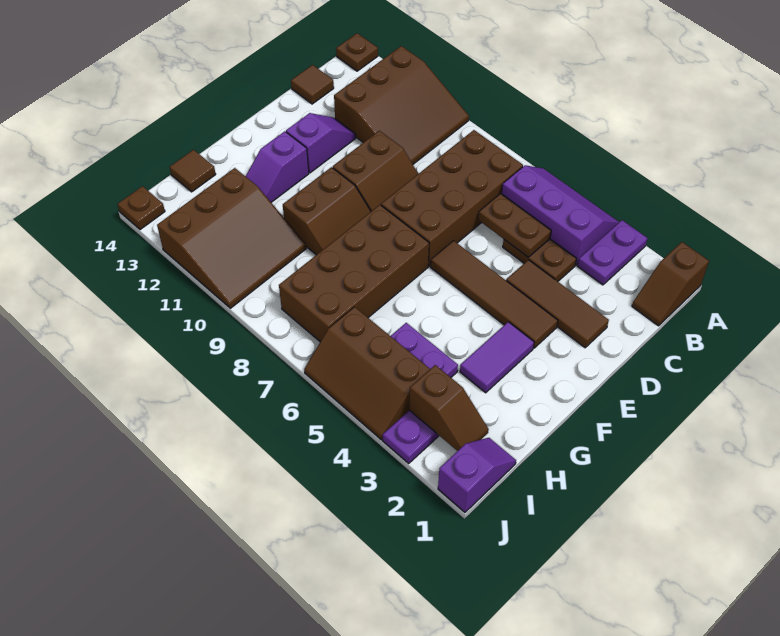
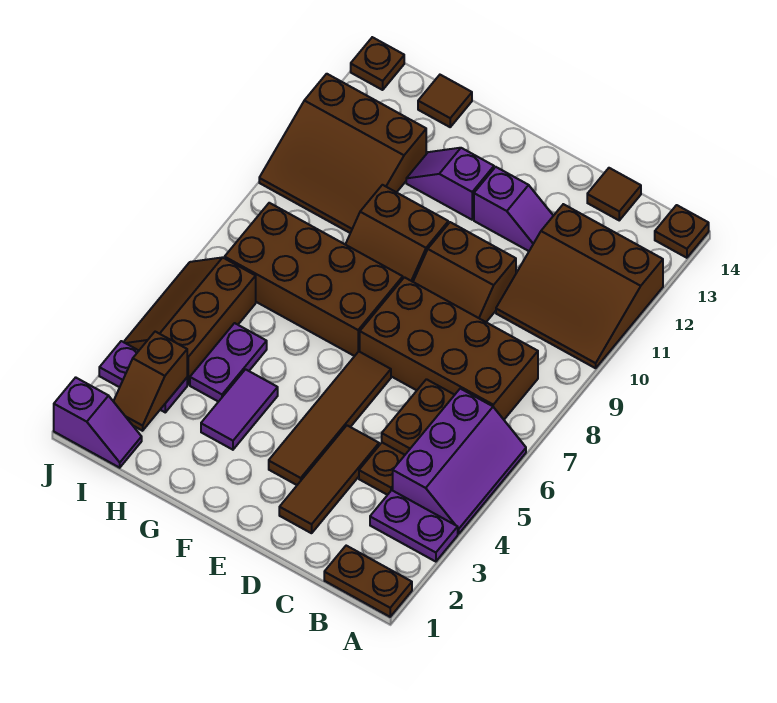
brown 1x2 slope [632,242,709,326] -> brown 1x2 plate [324,546,412,617]
purple 1x2 tile [460,322,534,393] -> purple 1x2 tile turned to [201,369,278,450]

